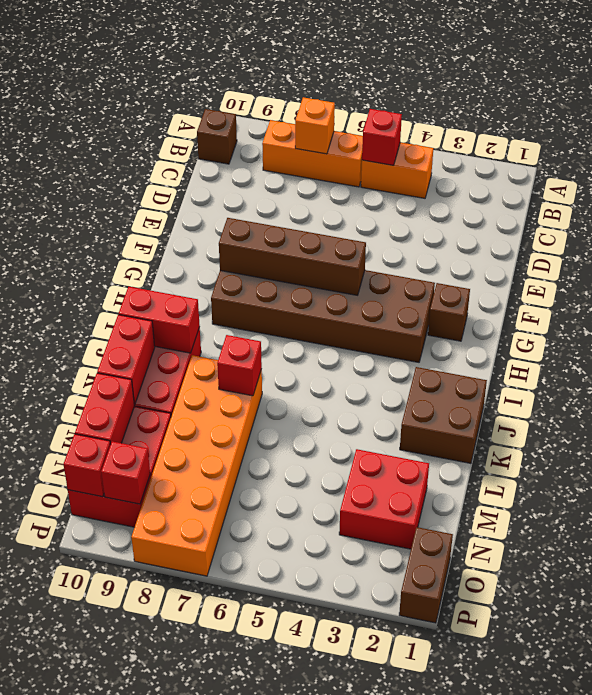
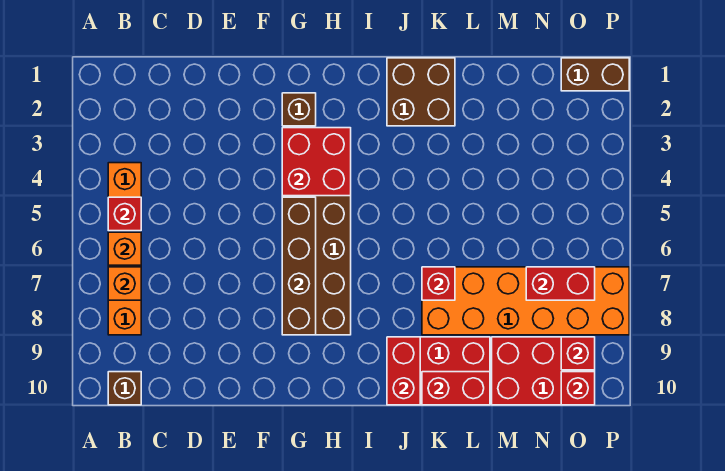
none -> orange 1x1 brick [108,232,141,265]
red 2x2 brick [339,449,429,549] -> red 2x2 brick moved to [282,128,351,196]
red 1x2 brick [75,373,134,444] -> red 1x2 brick moved to [526,267,595,300]

